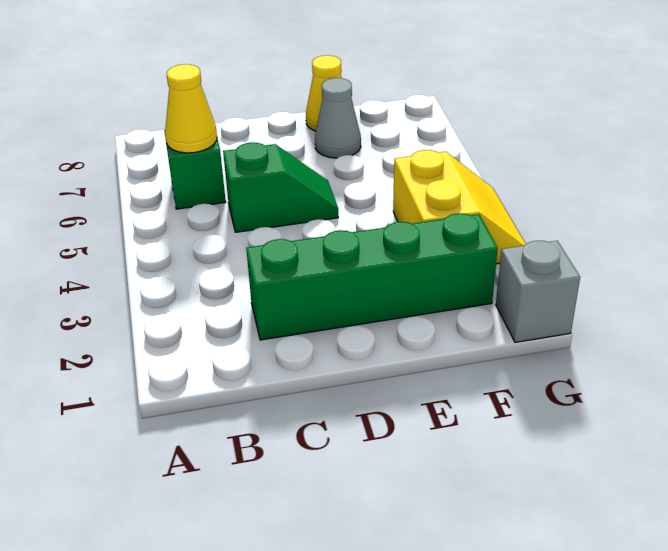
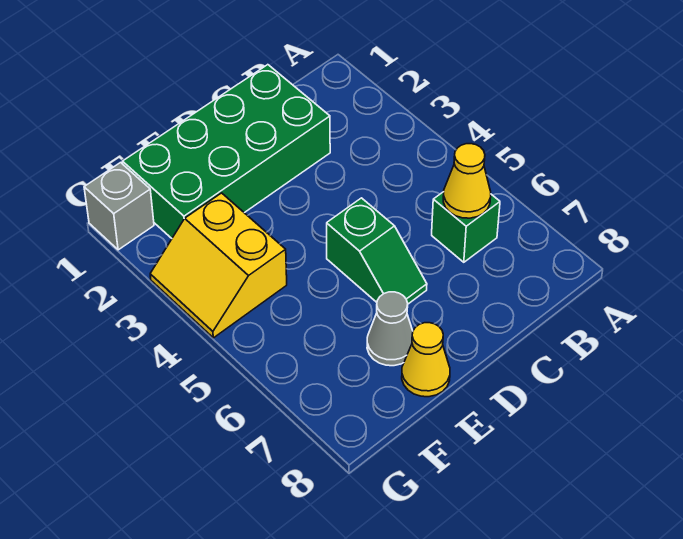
green 1x4 brick [246,213,498,340] -> green 2x4 brick [123,65,330,238]
green 1x2 slope [223,142,338,232] -> green 1x2 slope turned to [327,198,427,304]

